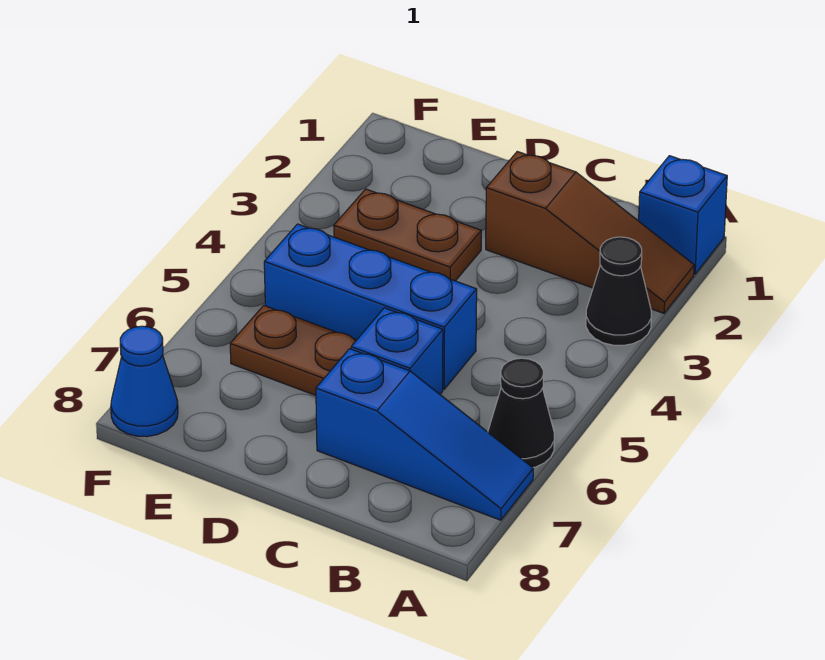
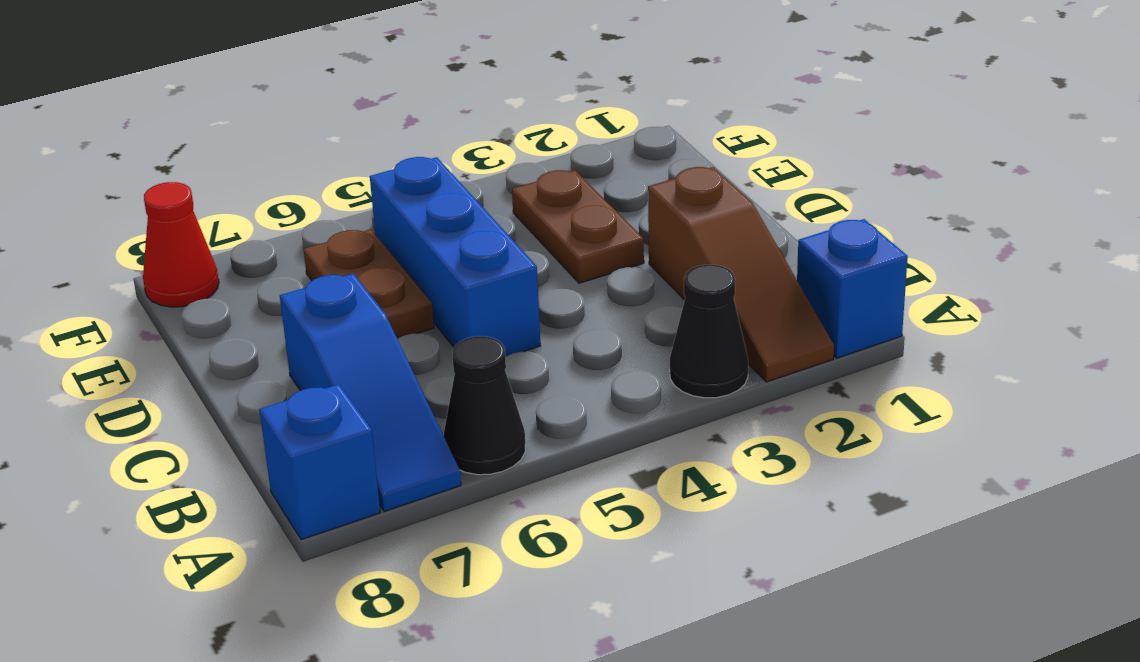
blue 1x1 brick [351,308,443,394] -> blue 1x1 brick moved to [259,384,380,540]
blue 1x1 cone [111,326,178,437] -> red 1x1 cone [143,182,219,307]

